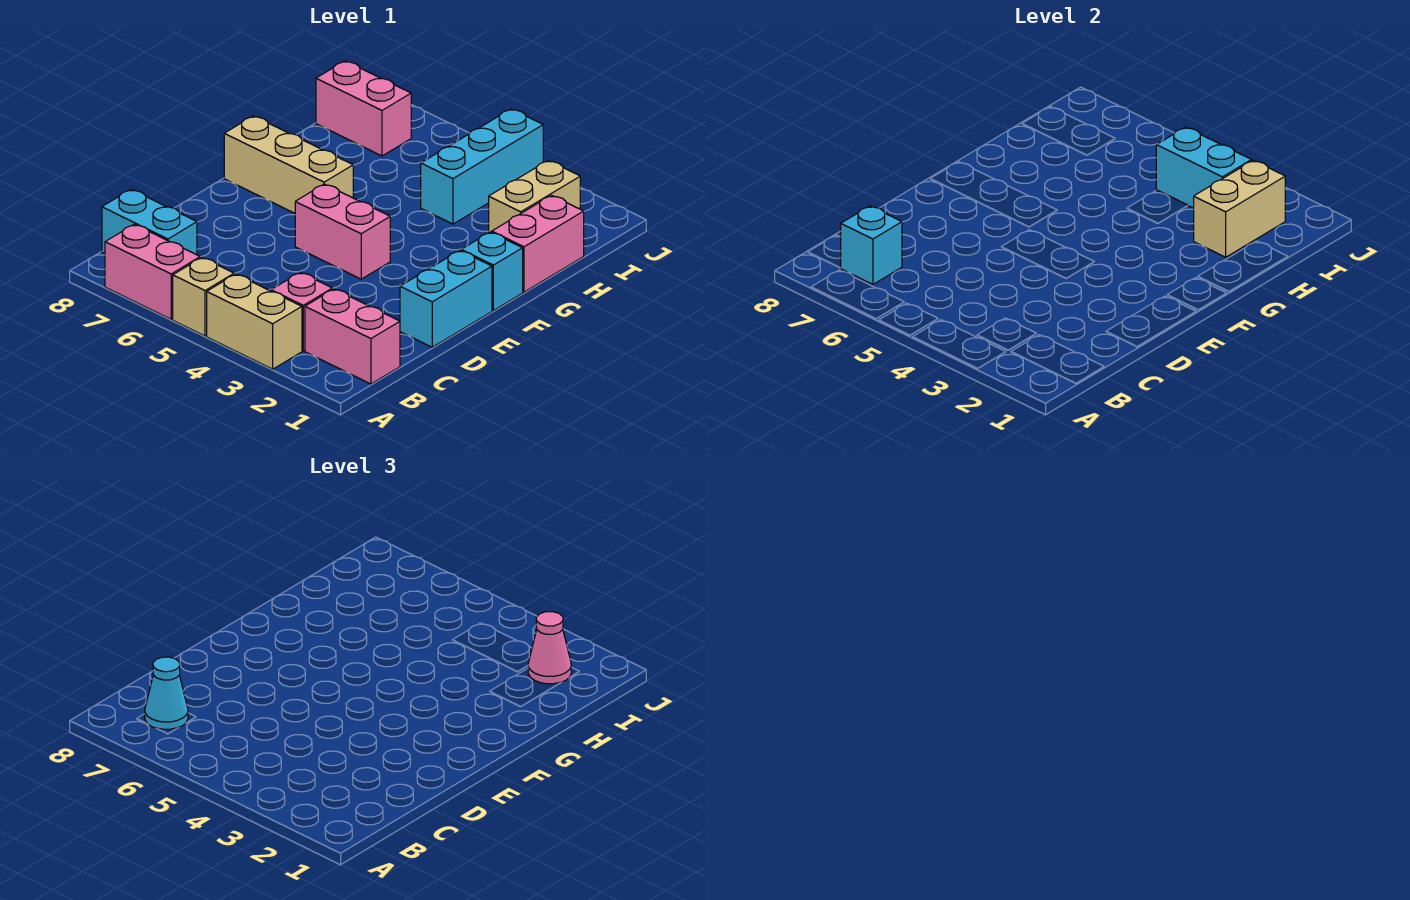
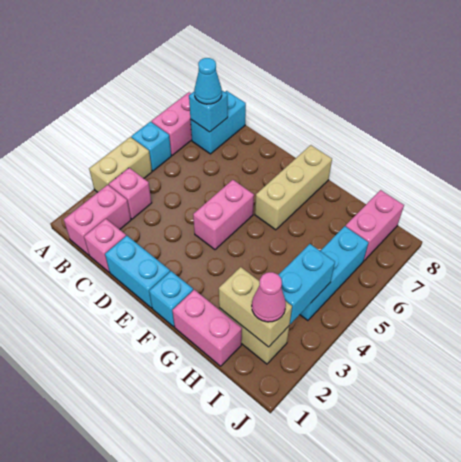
tan 1x1 brick [173,258,234,336] -> cyan 1x1 brick [131,122,171,171]
none -> pink 1x1 brick [84,219,126,272]
cyan 1x3 brick [421,109,543,224] -> cyan 1x3 brick turned to [300,226,369,321]

